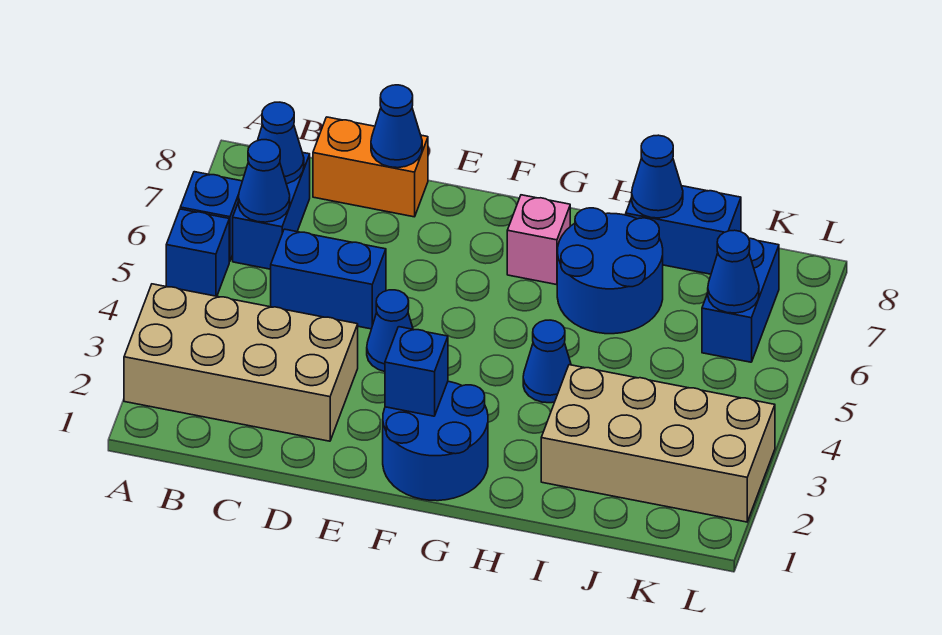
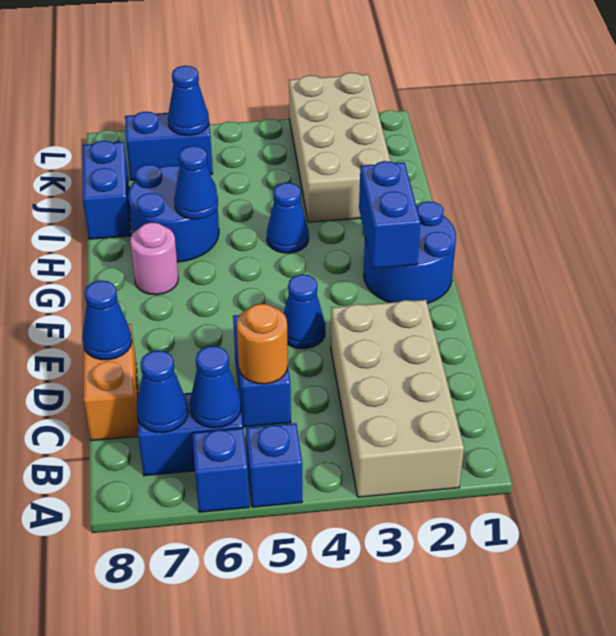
none -> orange 1x1 round brick [237,304,288,384]
blue 1x1 brick [385,327,448,416] -> blue 1x2 brick [359,161,420,268]
pink 1x1 brick [507,195,570,285] -> pink 1x1 round brick [130,222,178,295]
blue 1x1 cone [632,135,683,218] -> blue 1x1 cone moved to [174,146,218,219]

